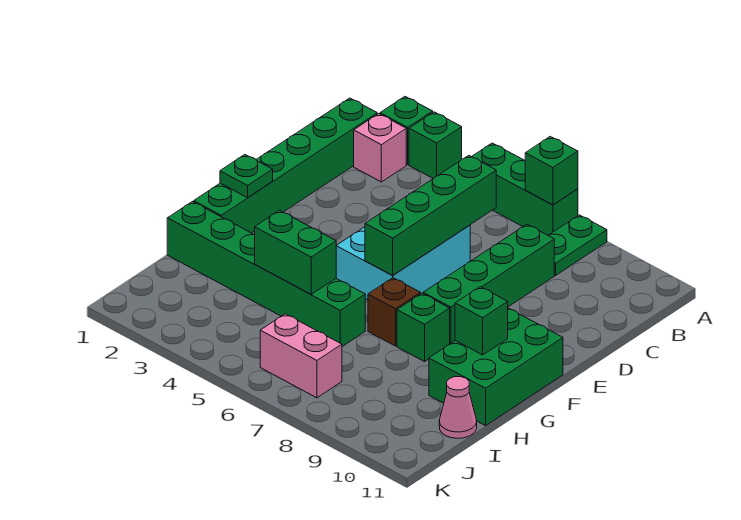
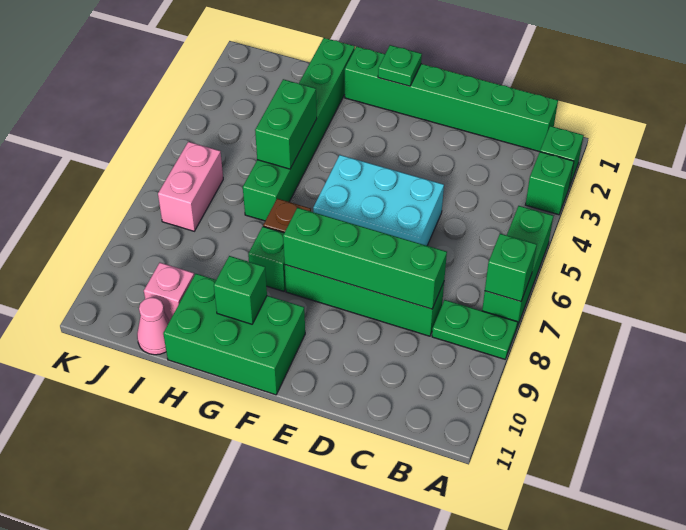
pink 1x1 brick [354,114,406,182] -> pink 1x1 brick moved to [144,263,194,321]
green 1x4 brick [365,155,496,275] -> green 1x4 brick moved to [283,208,447,309]

